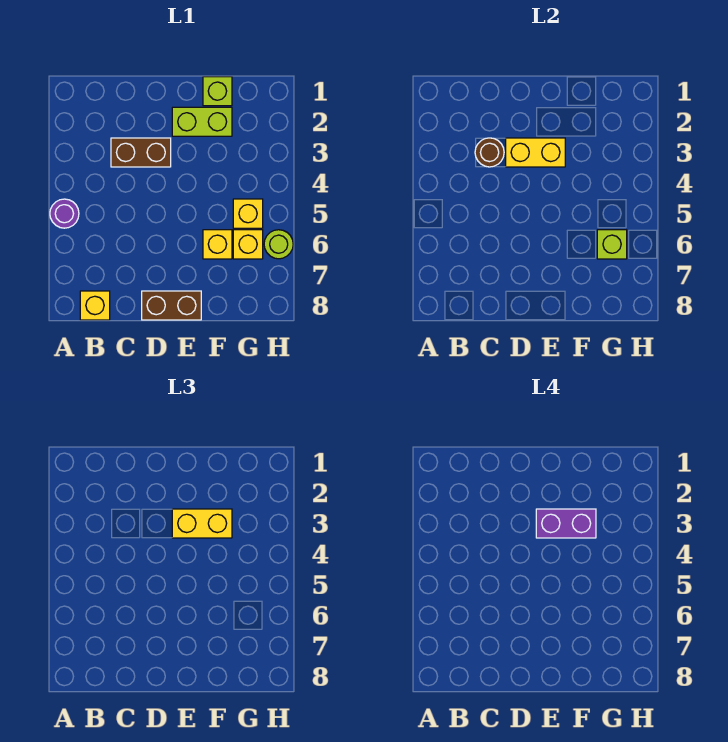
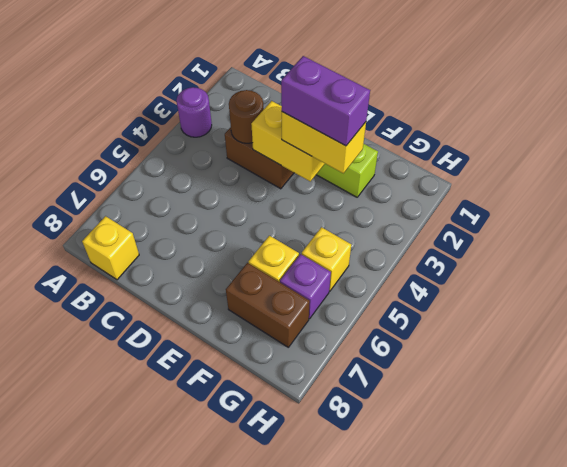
purple 1x1 round brick [50,199,79,228] -> purple 1x1 round brick moved to [176,87,212,137]
brown 1x2 brick [142,291,201,320] -> brown 1x2 brick moved to [226,263,310,347]
lime 1x1 brick [203,77,232,106] -> none
yellow 1x1 brick [233,230,263,259] -> purple 1x1 brick [280,254,331,319]
lime 1x1 brick [597,230,627,259] -> none
lime 1x1 round brick [264,230,293,259] -> none

